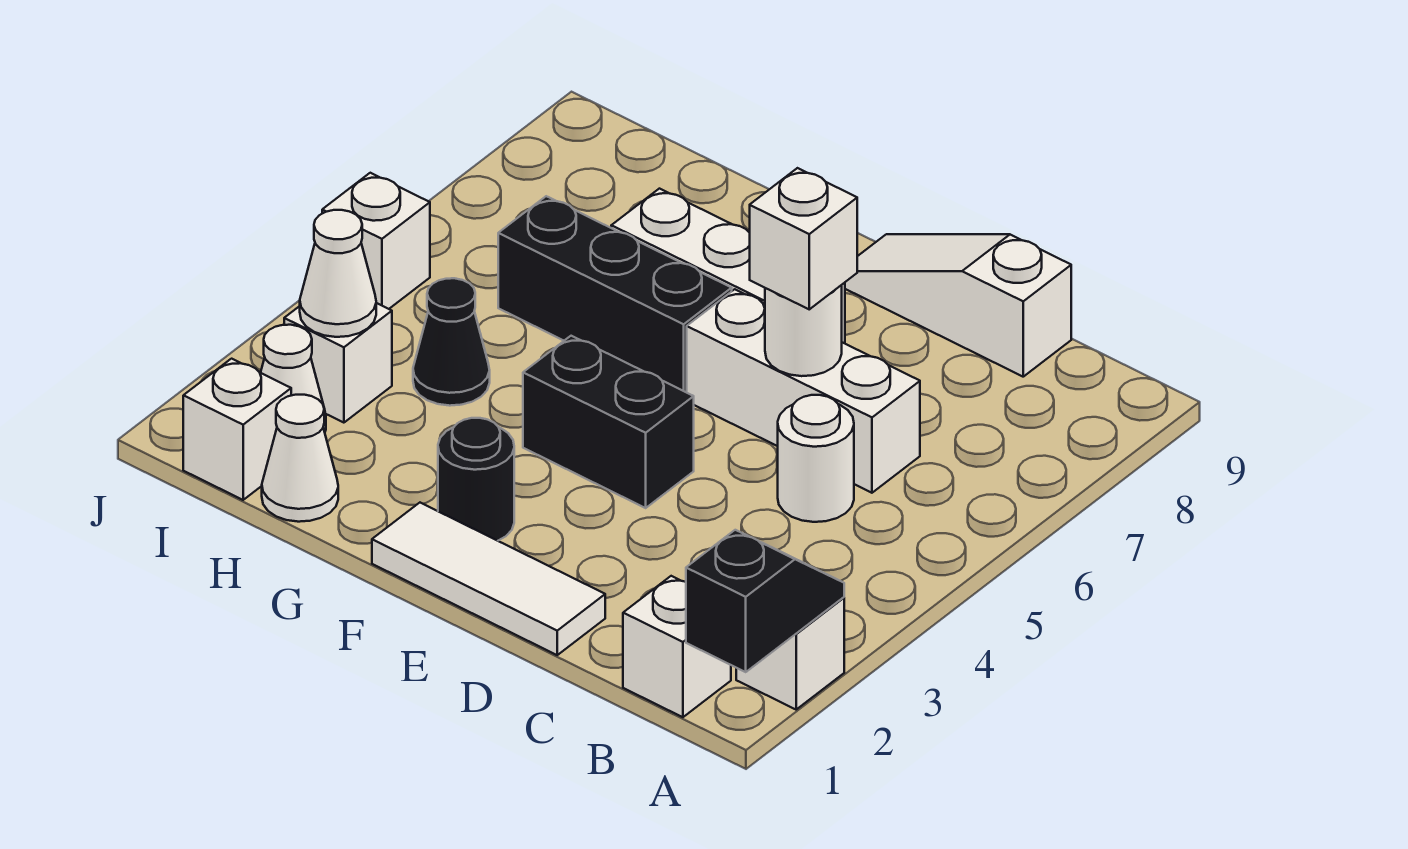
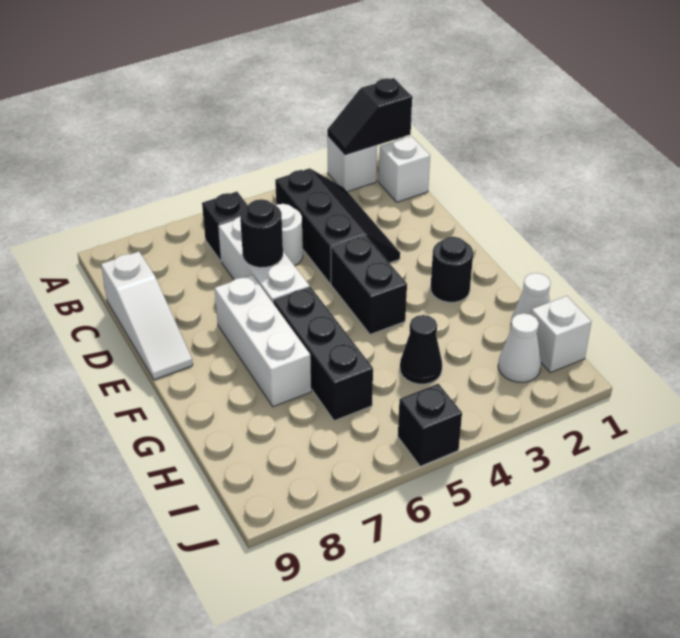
none -> black 2x3 slope [275,168,400,284]
none -> black 1x1 brick [202,192,247,261]
white 1x3 tile [372,503,605,655] -> none
white 1x1 round brick [765,285,842,376] -> black 1x1 round brick [240,199,283,268]
white 1x1 brick [750,168,857,309] -> none
white 1x1 brick [284,303,392,423] -> none
white 1x1 cone [300,210,376,337] -> none
white 1x1 brick [322,173,430,309] -> black 1x1 brick [398,384,462,466]

